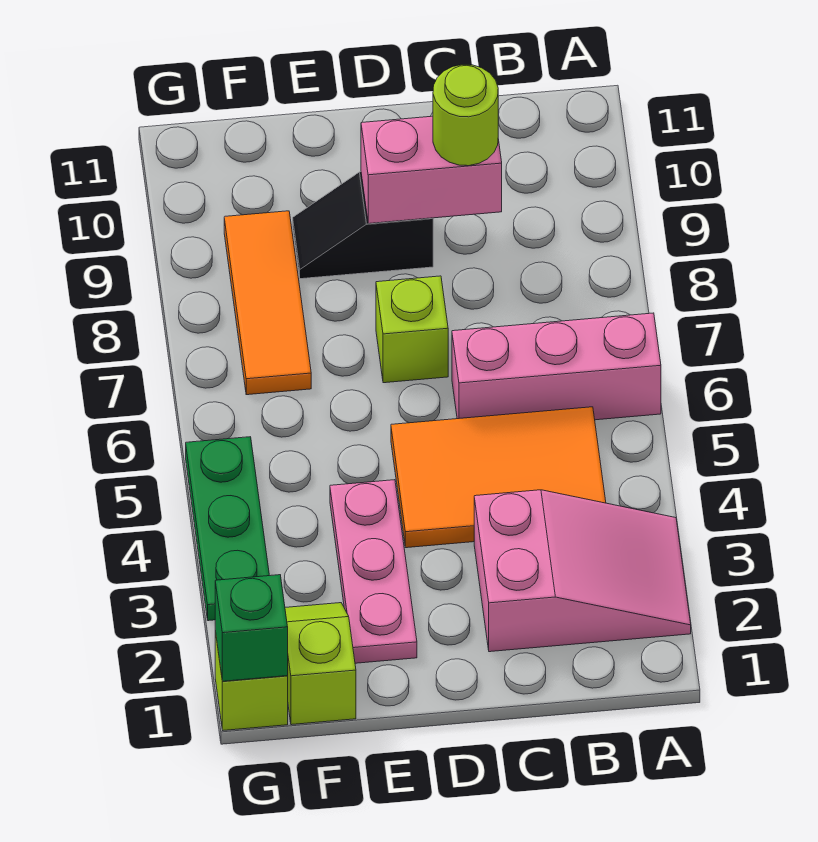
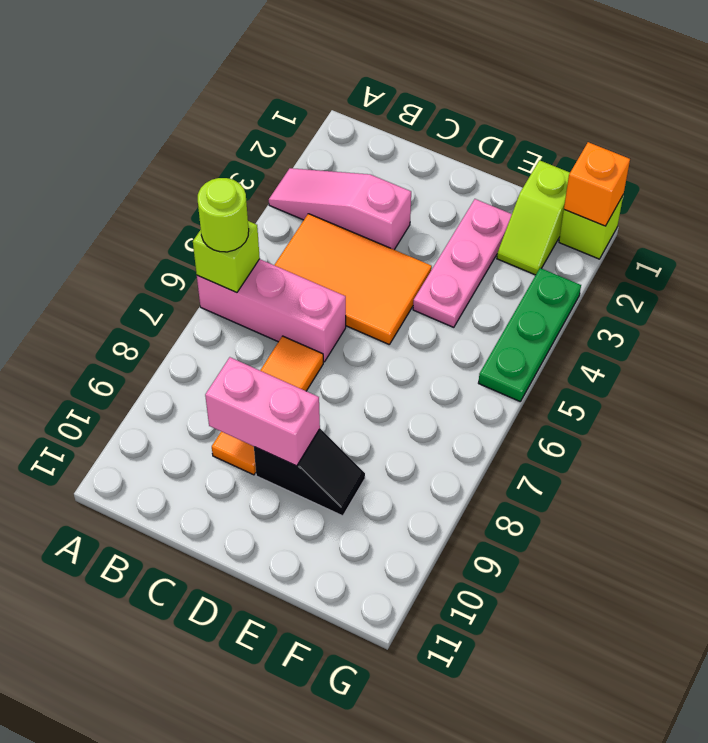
pink 2x3 slope [474,490,691,652] -> pink 1x3 slope [269,168,411,250]
lime 1x1 round brick [433,65,498,166] -> lime 1x1 round brick moved to [198,178,249,252]
lime 1x1 brick [376,276,448,383] -> lime 1x1 brick moved to [193,221,260,293]
orange 1x3 tile [224,211,311,395] -> orange 1x3 tile moved to [212,336,323,475]
green 1x1 brick [215,575,288,681] -> orange 1x1 brick [564,142,630,226]

